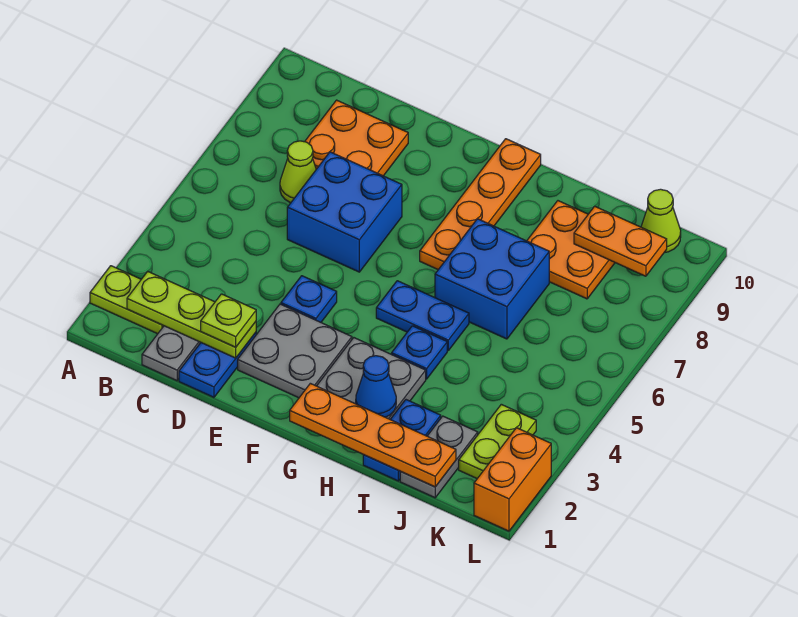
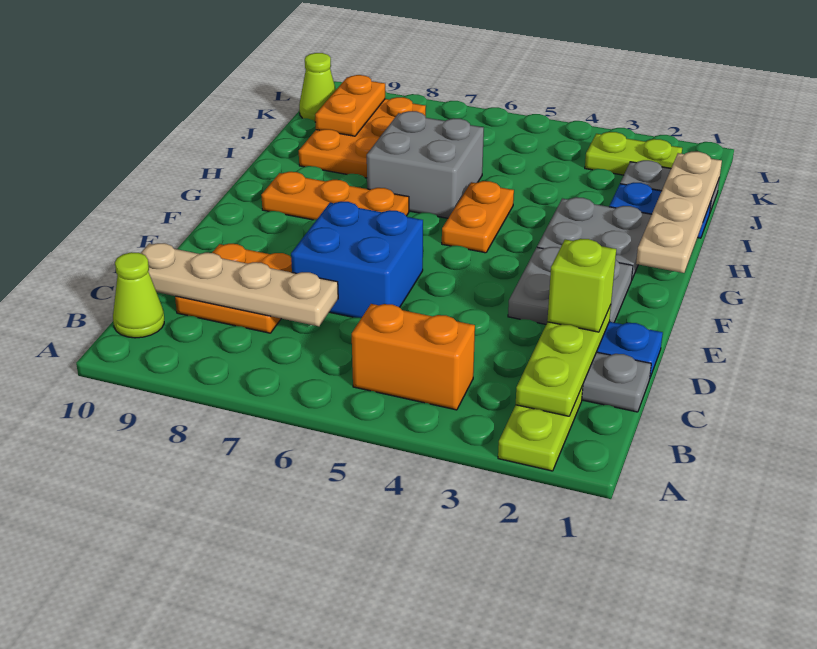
lime 1x1 cone [280,141,316,203] -> lime 1x1 cone moved to [113,252,164,338]
none -> tan 1x4 plate [141,243,338,326]
lime 1x1 plate [201,294,256,347] -> lime 1x1 brick [547,239,616,332]
blue 1x1 plate [281,276,337,322] -> none
orange 1x4 plate [290,383,456,487] -> tan 1x4 plate [636,152,722,273]
blue 1x2 plate [376,281,469,350] -> orange 1x2 plate [442,181,514,253]
orange 1x4 plate [420,139,541,270] -> orange 1x3 plate [261,172,409,220]
blue 1x1 cone [356,356,396,417] -> none
blue 1x1 plate [392,326,447,379] -> none
blue 2x2 brick [435,219,549,339] -> grey 2x2 brick [367,111,484,218]
orange 2x2 plate [527,201,615,299] -> orange 2x3 plate [299,97,426,178]
orange 1x2 brick [474,428,551,531] -> orange 1x2 brick moved to [352,304,475,410]

